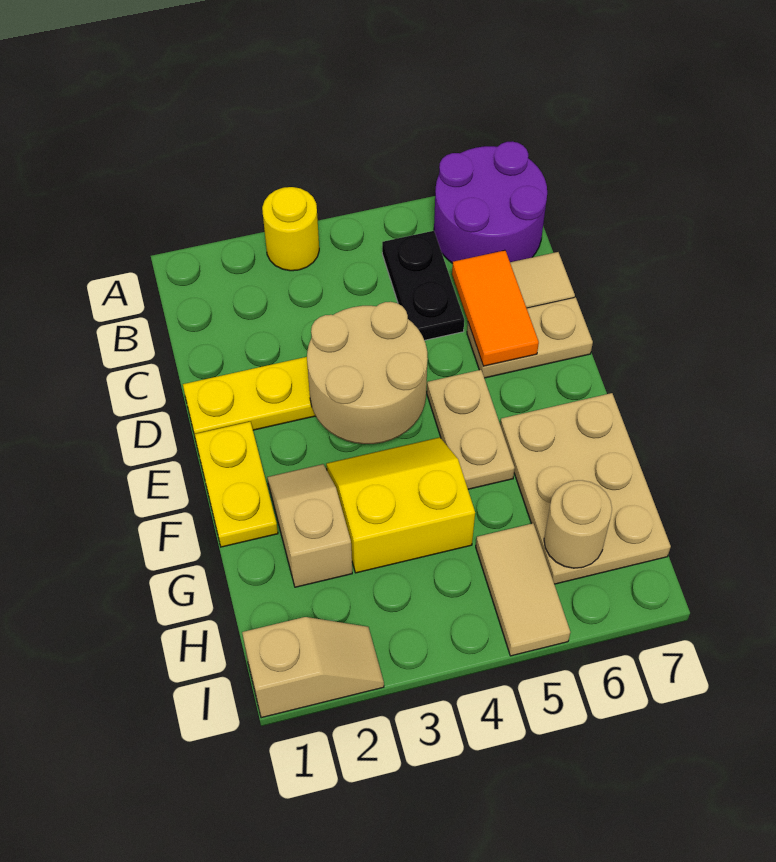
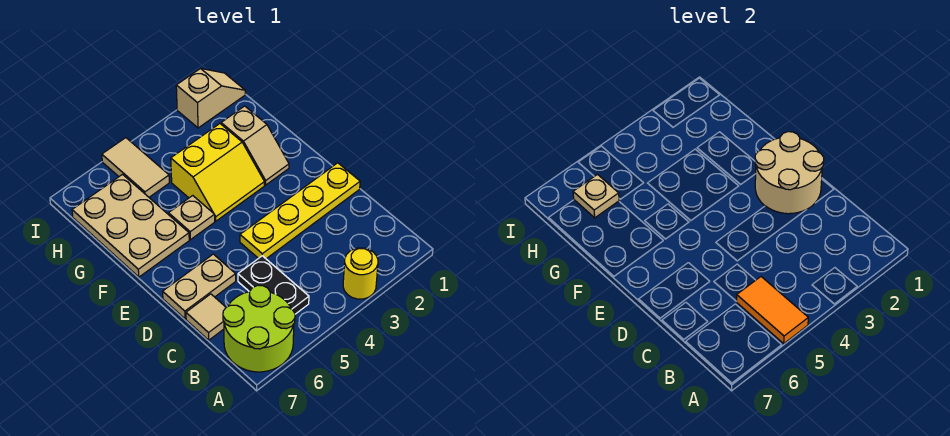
purple 2x2 round brick [434,141,547,263] -> lime 2x2 round brick [223,285,295,372]
orange 1x2 tile [452,250,539,366] -> orange 1x2 tile moved to [736,277,808,344]
tan 2x2 round brick [307,302,428,444] -> tan 2x2 round brick moved to [755,132,824,214]
yellow 1x2 plate [194,422,278,547] -> none
tan 1x2 plate [427,370,515,489] -> tan 1x1 plate [169,196,215,240]
tan 1x1 round brick [544,480,612,568] -> tan 1x1 plate [573,175,619,218]
tan 1x2 slope [242,617,384,718] -> tan 1x2 slope turned to [176,68,245,128]

